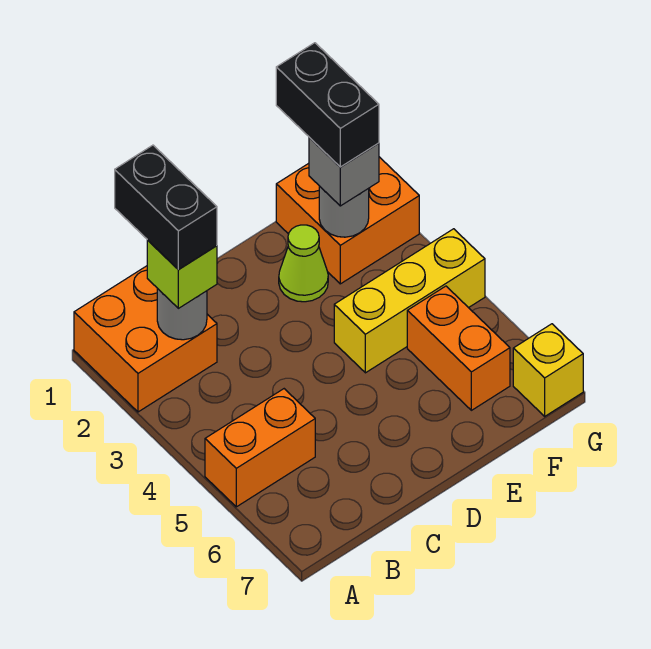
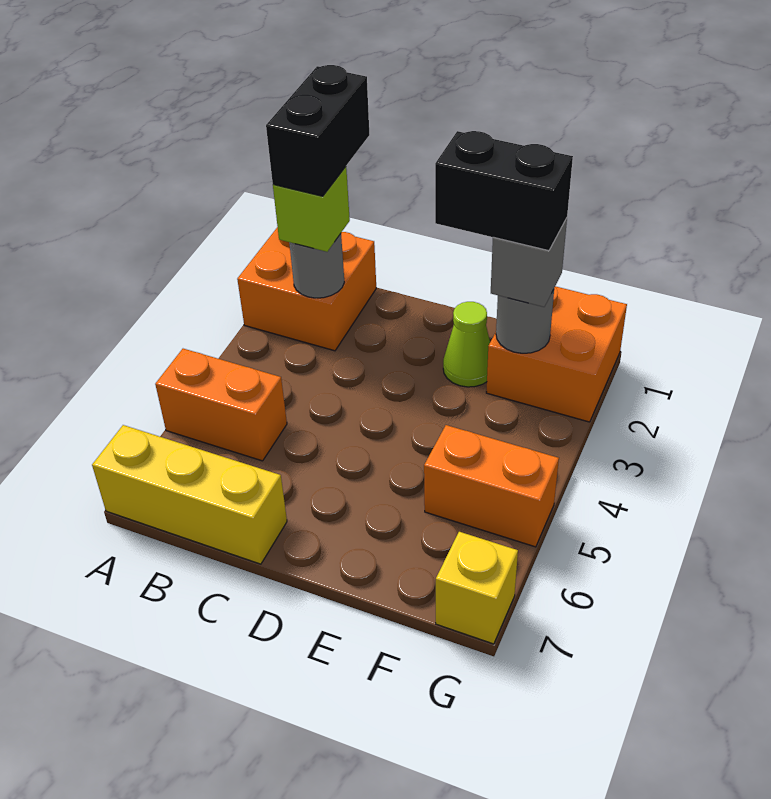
yellow 1x3 brick [334,229,485,373] -> yellow 1x3 brick moved to [92,425,287,564]
black 1x2 brick [276,43,379,167] -> black 1x2 brick turned to [435,131,573,251]
orange 1x2 brick [407,286,510,410] -> orange 1x2 brick turned to [424,425,559,547]

